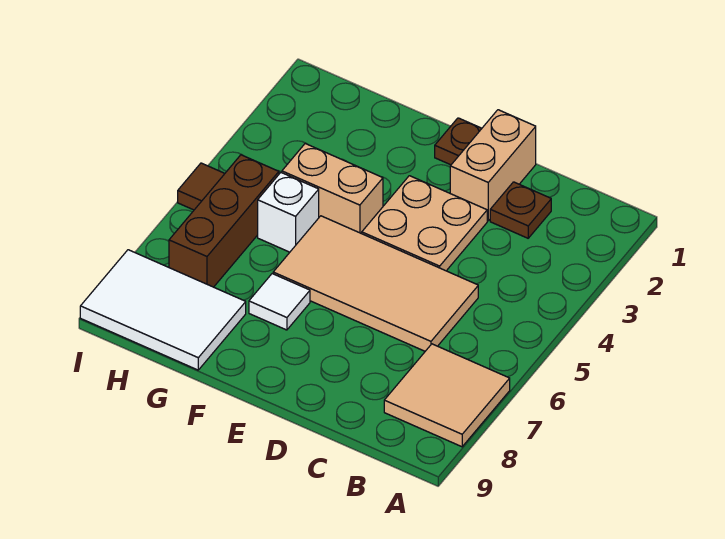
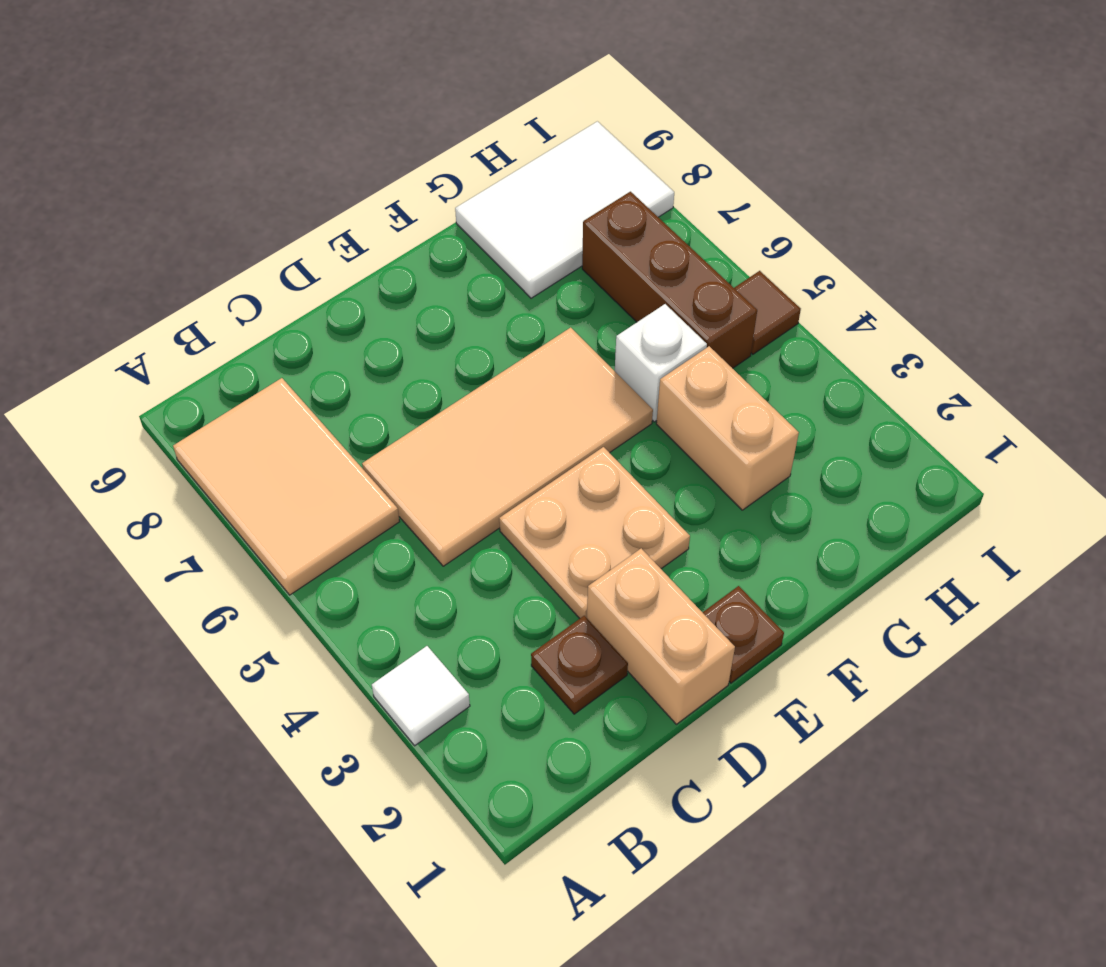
tan 2x2 tile [384,344,510,447] -> tan 2x3 tile [173,378,400,595]
tan 1x2 brick [282,144,383,234] -> tan 1x2 brick turned to [656,346,799,510]
white 1x1 tile [249,274,310,330] -> white 1x1 tile moved to [372,646,470,746]

